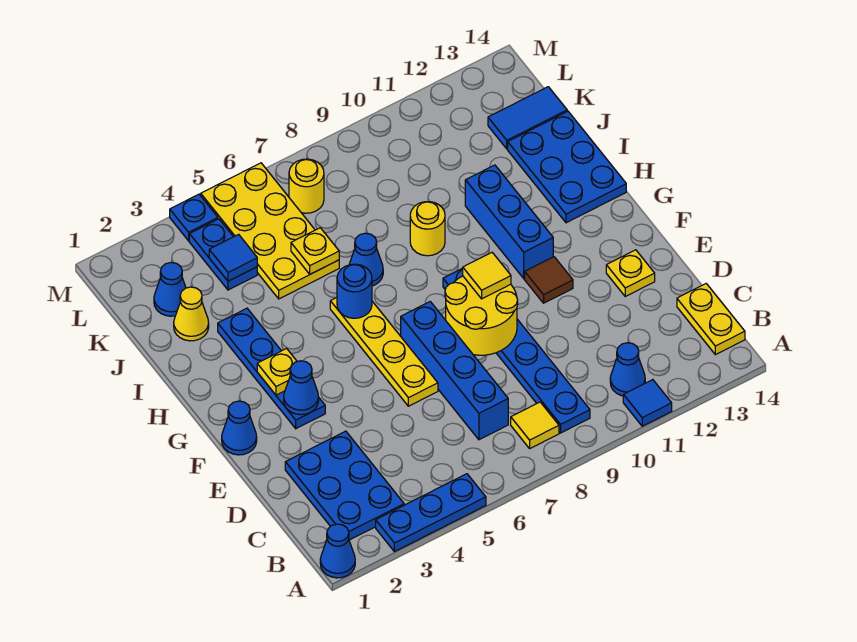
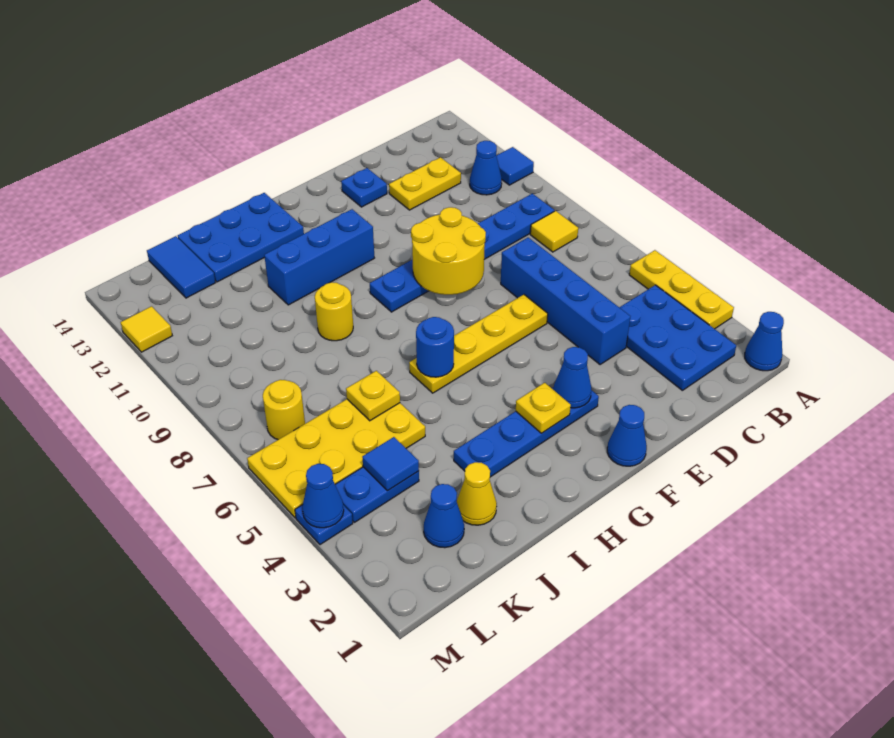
blue 1x3 plate [376,474,486,552] -> yellow 1x3 plate [629,250,734,329]
blue 2x3 plate [285,431,404,540] -> blue 2x3 plate turned to [619,285,736,390]
yellow 1x2 plate [677,284,745,355] -> yellow 1x2 plate moved to [389,157,461,210]
blue 1x4 brick [401,302,508,440] -> blue 1x4 brick turned to [501,238,630,365]
yellow 1x1 plate [606,250,655,296] -> blue 1x1 plate [341,168,387,207]
yellow 1x1 tile [463,253,511,299] -> yellow 1x1 tile moved to [121,306,172,352]
brown 1x1 tile [525,257,573,303] -> none
blue 1x1 cone [349,233,383,286] -> blue 1x1 cone moved to [302,464,344,528]

